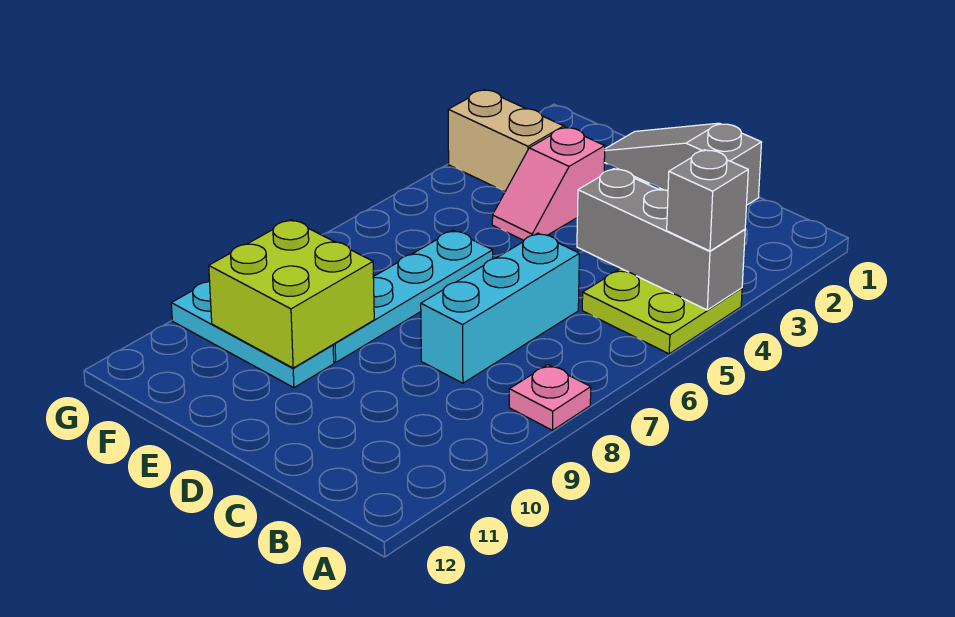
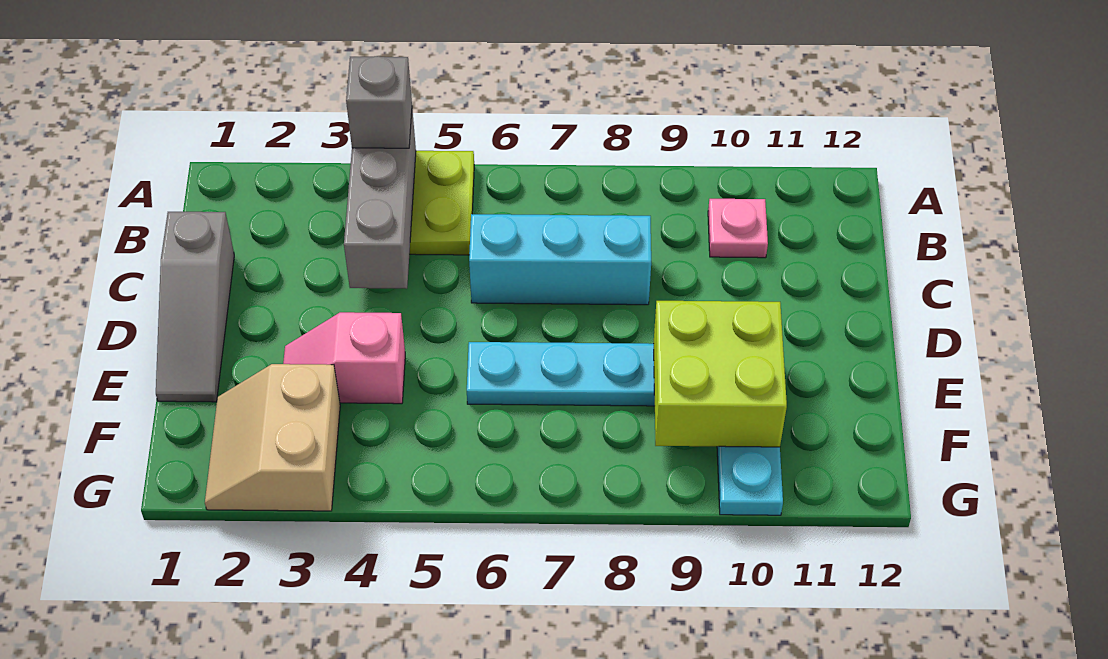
pink 1x1 plate [509,365,591,430] -> pink 1x1 plate moved to [708,199,768,258]
pink 1x2 slope [492,127,605,240] -> pink 1x2 slope turned to [283,312,405,404]

